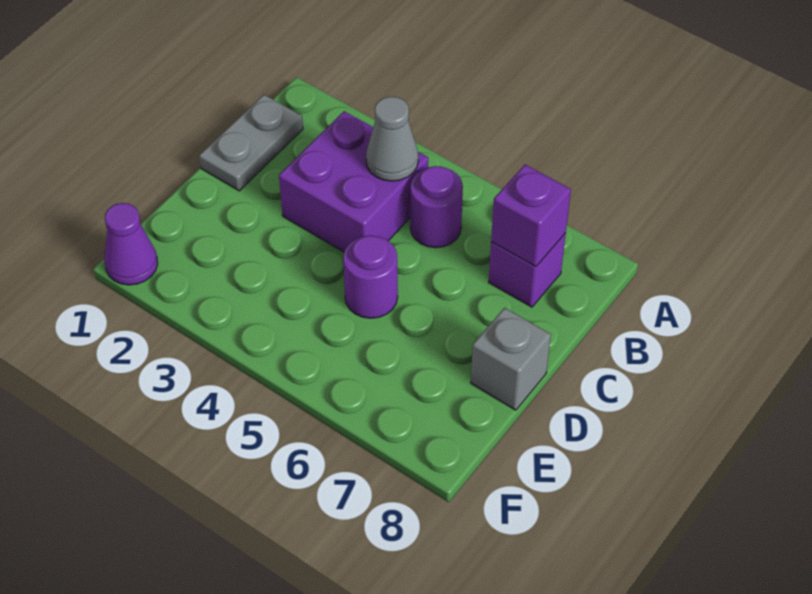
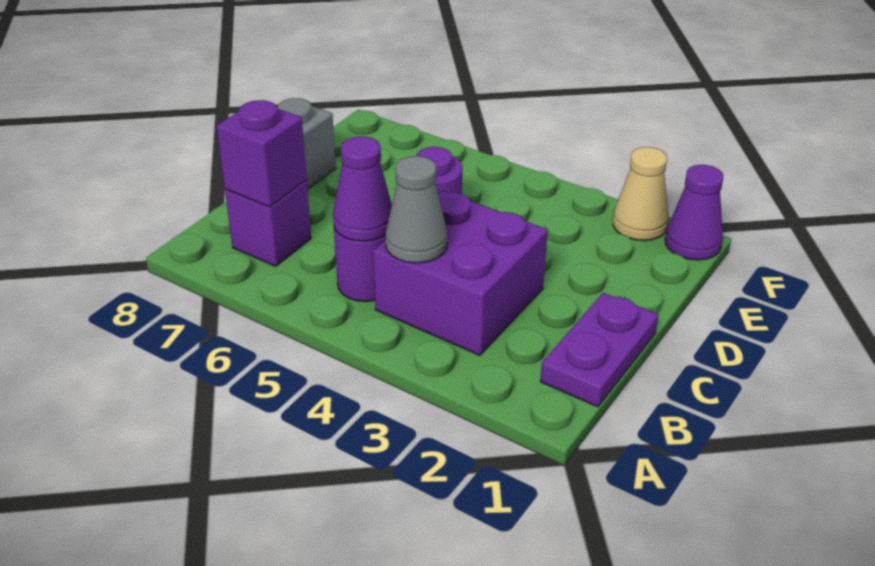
grey 1x2 plate [199,95,303,191] -> purple 1x2 plate [540,293,659,407]
none -> purple 1x1 cone [333,137,392,241]
none -> tan 1x1 cone [613,147,669,241]

